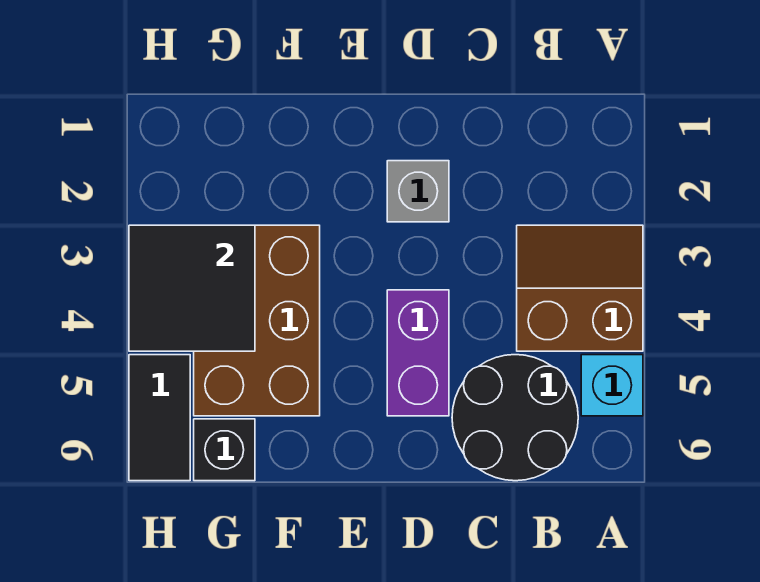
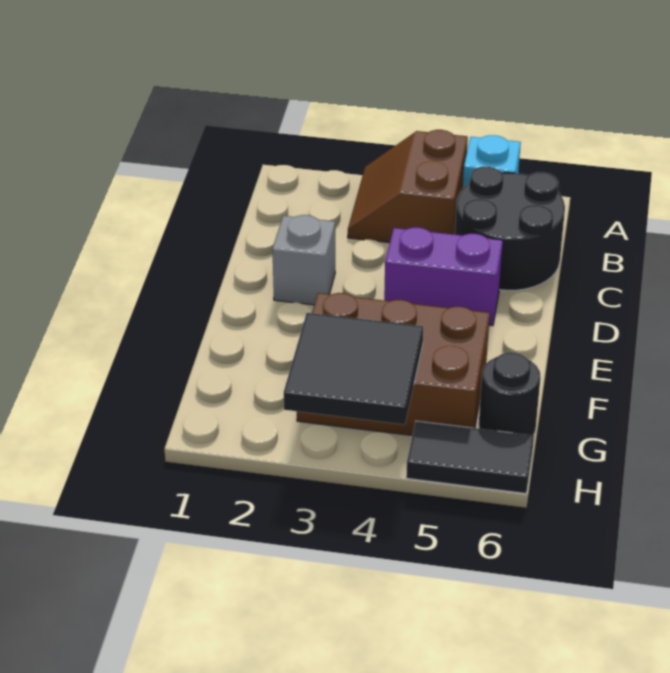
black 1x1 brick [194,419,255,481] -> black 1x1 round brick [479,353,541,435]

